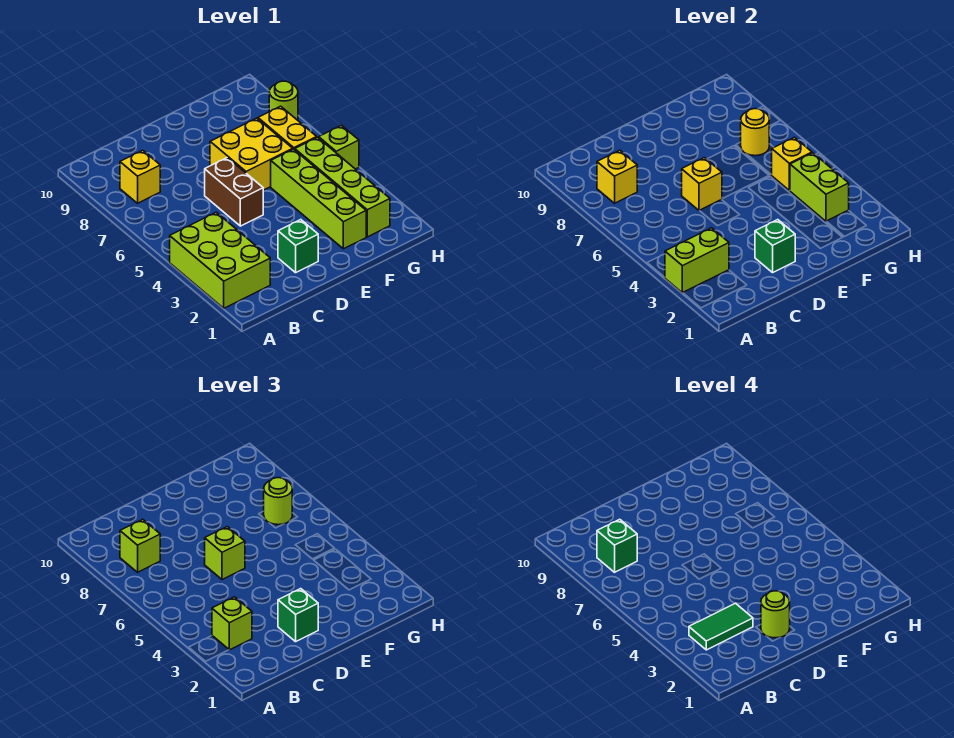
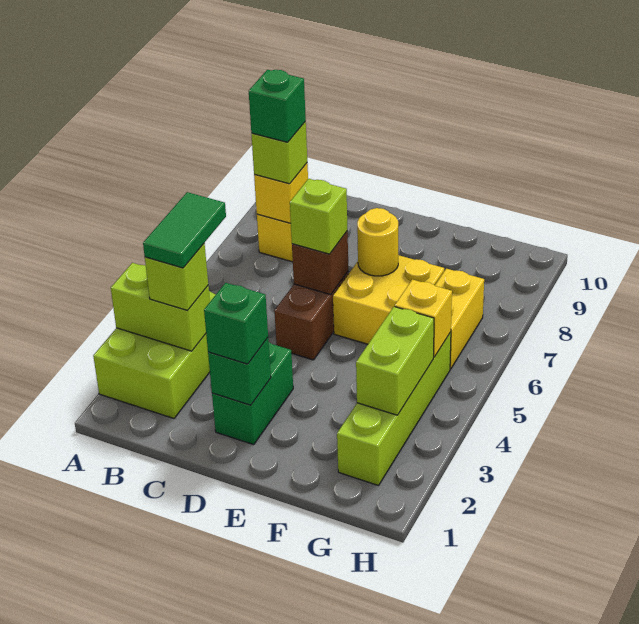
green 1x2 tile [689,603,753,650] -> green 1x2 tile turned to [143,192,226,268]
green 1x1 brick [278,220,318,273] -> green 1x2 brick [212,343,293,445]
lime 1x1 round brick [761,591,790,638] -> none
yellow 1x1 brick [682,158,722,211] -> brown 1x1 brick [292,231,348,295]
lime 1x4 brick [271,149,366,249] -> none
yellow 1x1 round brick [741,109,769,156] -> yellow 1x1 round brick moved to [357,208,398,276]
lime 1x1 round brick [264,478,292,525] -> none
lime 1x1 brick [319,125,359,169] -> none
lime 1x1 round brick [269,81,298,120] -> none

